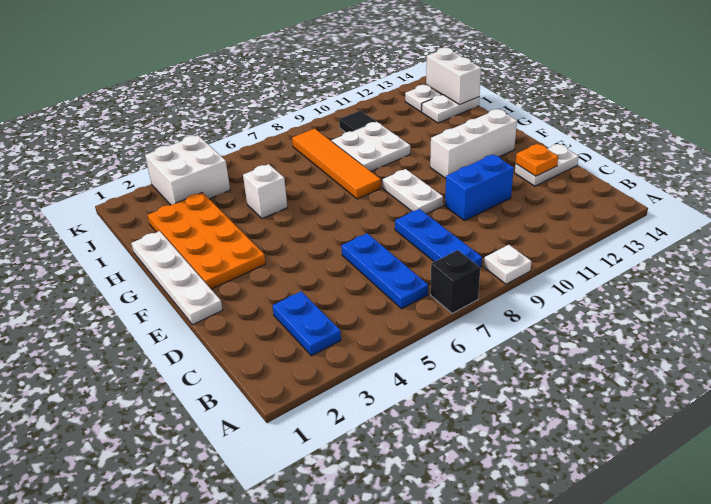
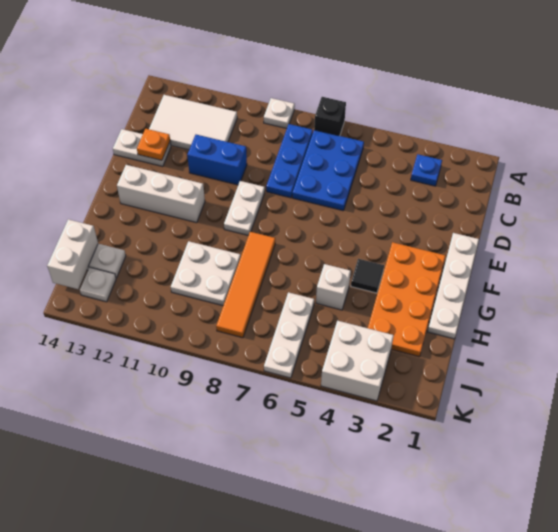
blue 1x2 plate [272,291,341,356] -> blue 1x1 plate [411,154,442,186]
blue 1x3 plate [341,233,428,309] -> blue 2x3 plate [292,130,364,211]
none -> white 2x3 tile [149,95,237,150]
none -> white 1x3 plate [264,292,314,378]
black 1x1 tile [339,110,376,132] -> black 1x1 tile moved to [351,259,384,293]

